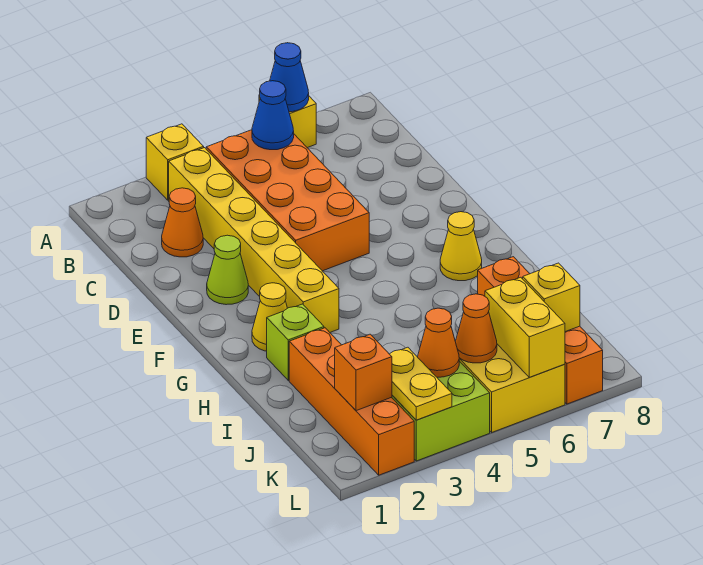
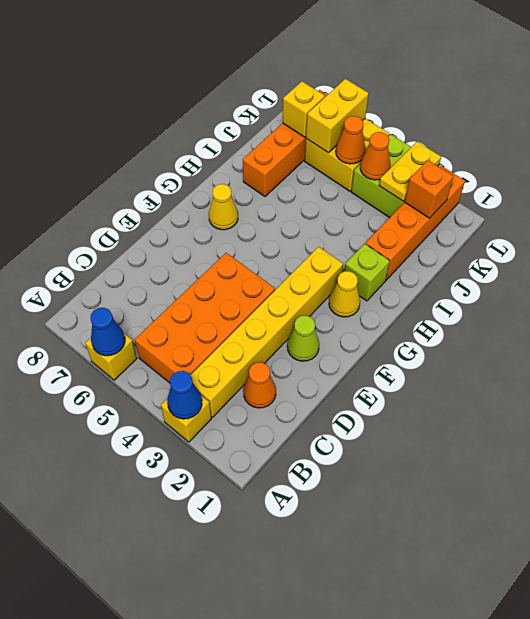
blue 1x1 cone [252,81,294,150] -> blue 1x1 cone moved to [167,371,202,419]

